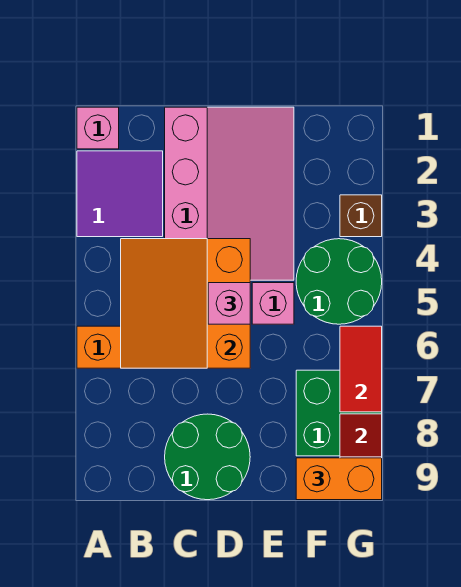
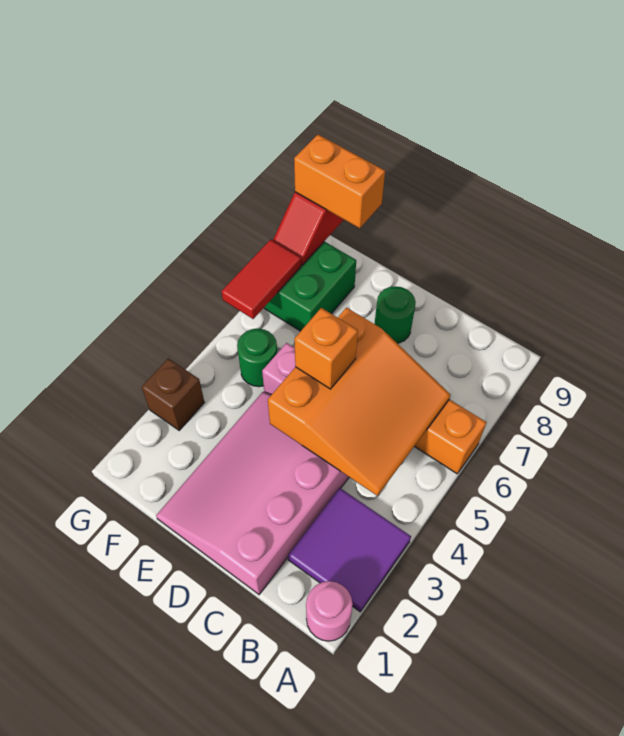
pink 1x1 brick [77,107,119,149] -> pink 1x1 round brick [306,581,353,641]
green 2x2 round brick [165,414,250,500] -> green 1x1 round brick [375,286,416,343]
pink 1x1 brick [208,283,250,324] -> orange 1x1 brick [294,308,358,389]
green 2x2 round brick [296,239,382,324] -> green 1x1 round brick [237,329,277,387]

